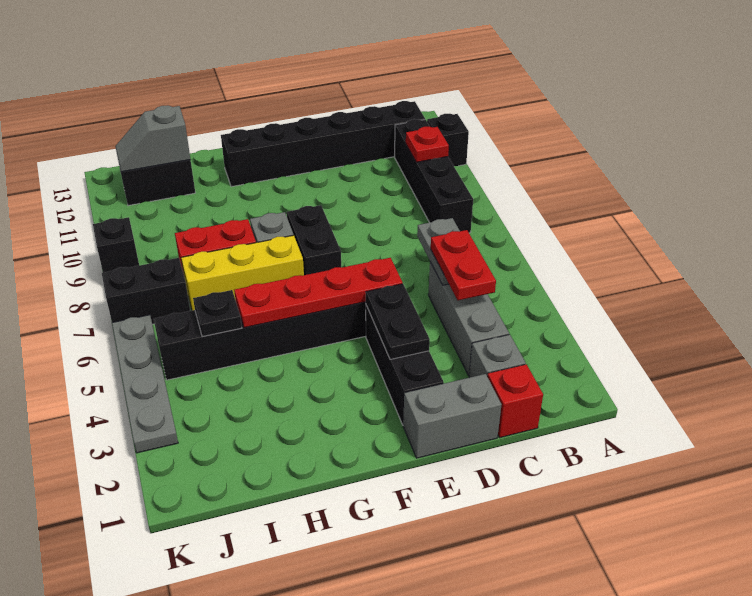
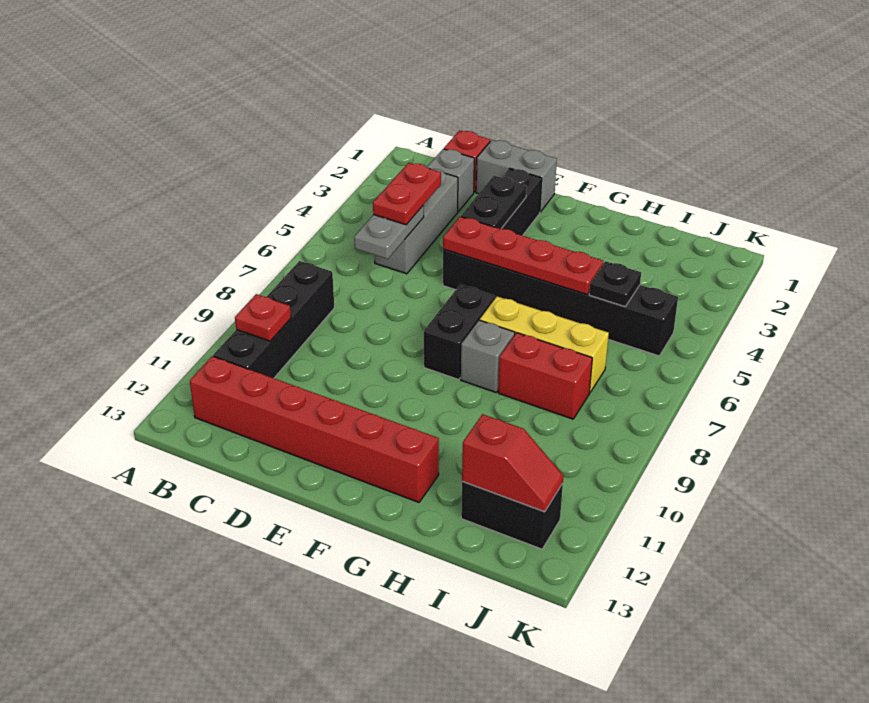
black 1x1 brick [427,114,469,166] -> none
black 1x6 brick [221,101,425,187] -> red 1x6 brick [190,356,439,502]
grey 1x2 slope [115,105,190,172] -> red 1x2 slope [462,414,563,512]
black 1x2 brick [102,258,190,324] -> none
grey 1x4 plate [112,315,178,453] -> none
black 1x1 brick [93,217,139,273] -> none

